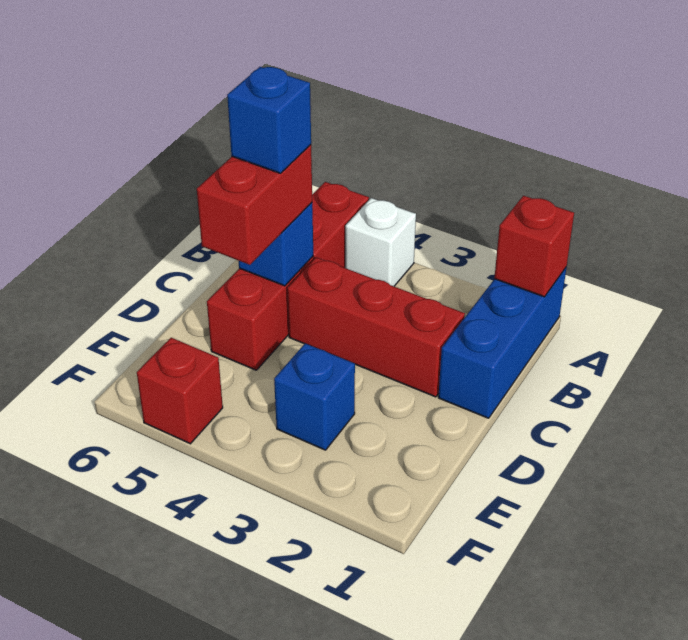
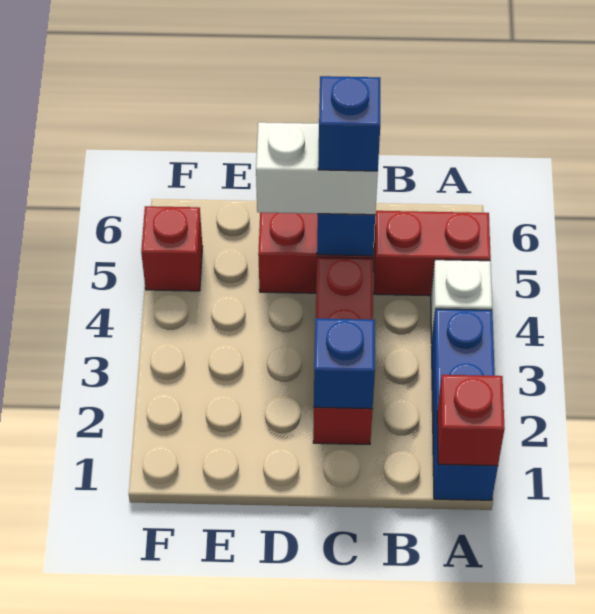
blue 1x3 brick [438,267,567,418] -> blue 1x3 brick turned to [431,309,498,500]
red 1x2 brick [197,145,312,265] -> white 1x2 brick [256,122,378,215]
blue 1x1 brick [274,344,355,450] -> blue 1x1 brick moved to [314,318,375,409]

